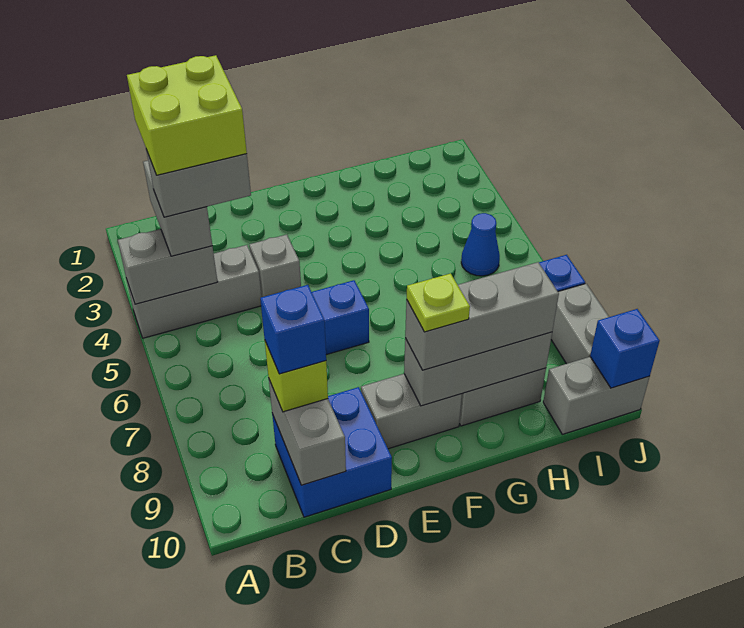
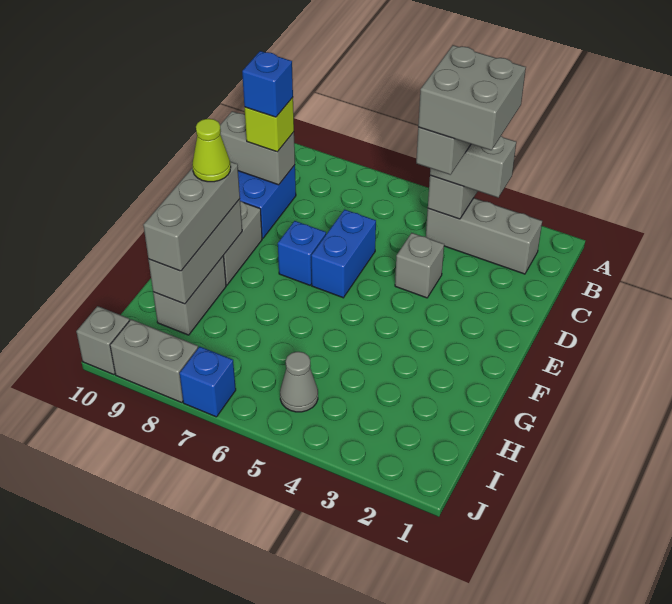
grey 1x3 brick [127,245,261,338] -> grey 1x3 brick turned to [426,198,542,274]
lime 2x2 brick [127,55,247,175] -> grey 2x2 brick [418,45,526,150]
lime 1x1 plate [407,273,470,332] -> lime 1x1 cone [192,119,231,182]
blue 1x1 cone [461,213,500,276] -> grey 1x1 cone [280,352,318,412]
grey 1x2 brick [543,357,650,434] -> grey 1x1 brick [76,306,130,375]
blue 1x1 brick [590,309,660,388] -> blue 1x1 brick moved to [278,221,326,285]

